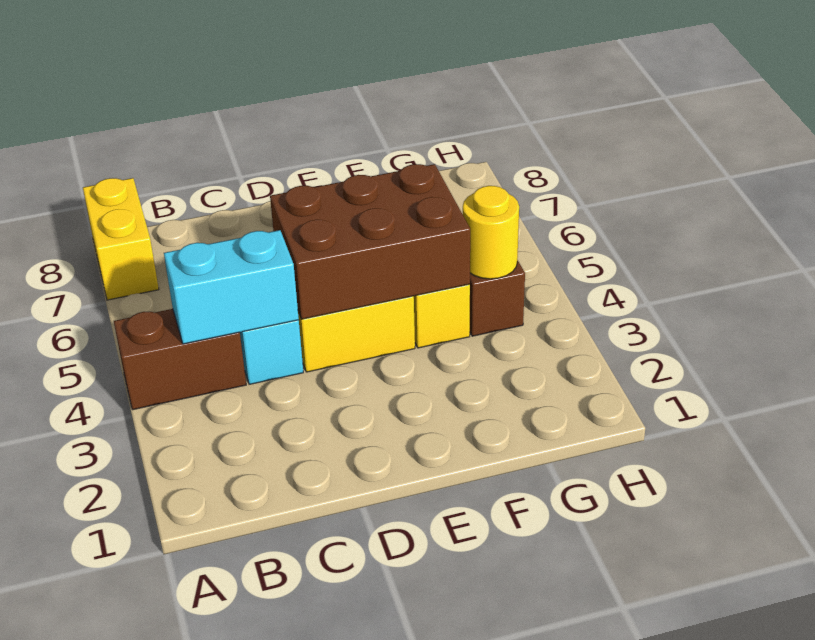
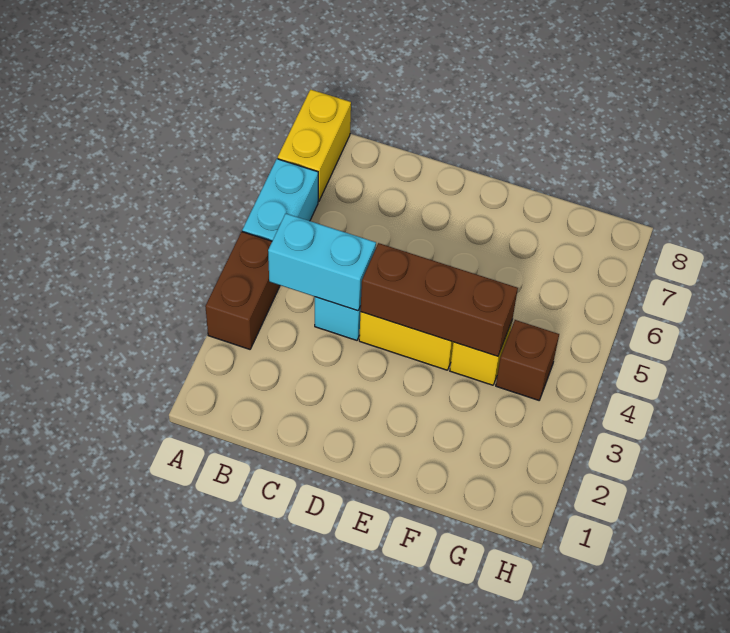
brown 1x2 brick [114,309,246,410] -> brown 1x2 brick turned to [205,232,280,349]
none -> cyan 1x2 brick [242,159,318,241]
brown 2x3 brick [270,164,470,319] -> brown 1x3 brick [361,243,518,356]
yellow 1x1 round brick [463,186,519,279] -> none

